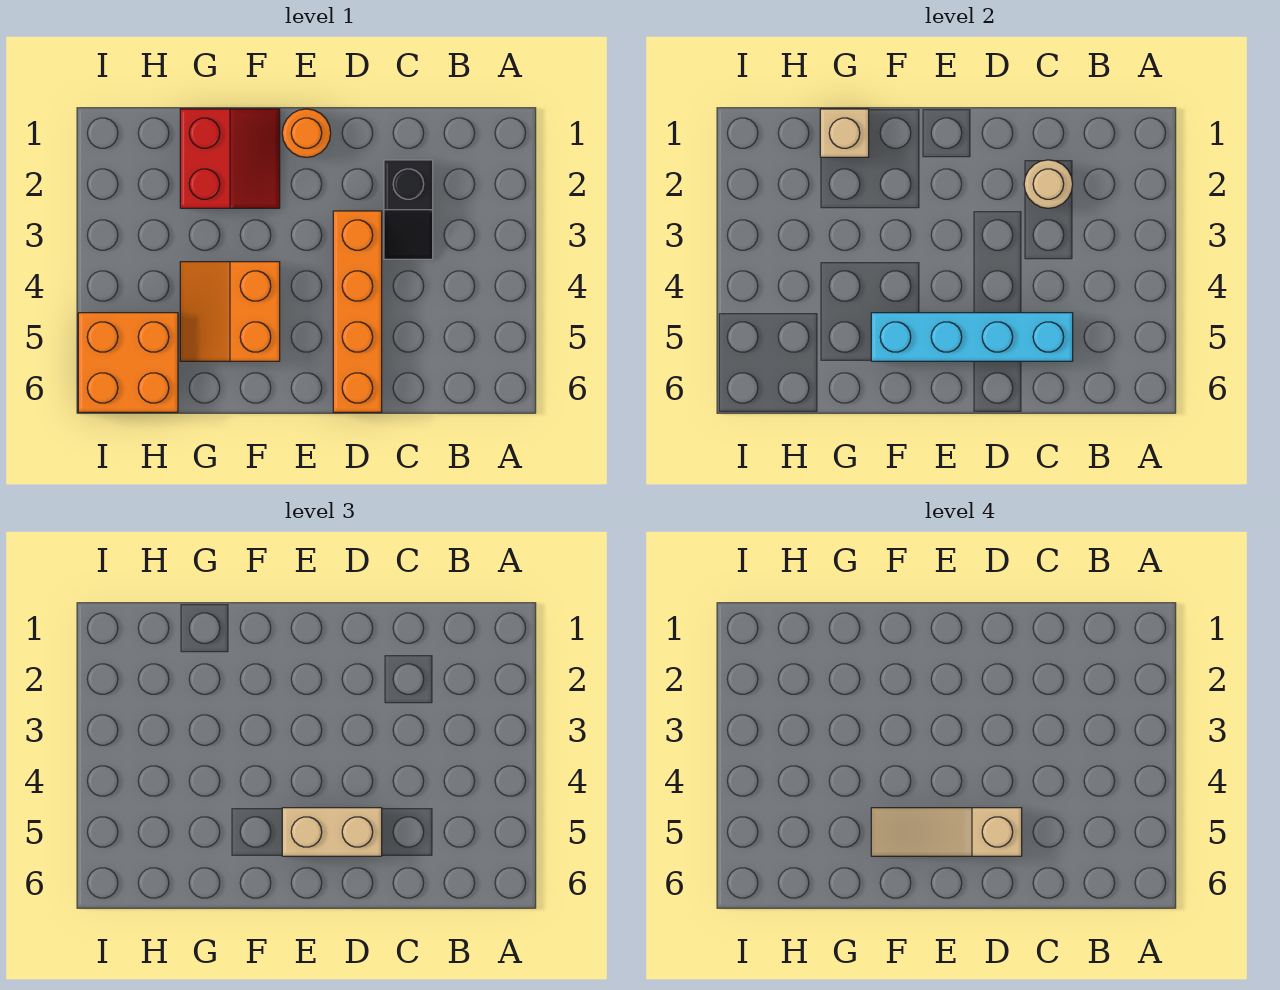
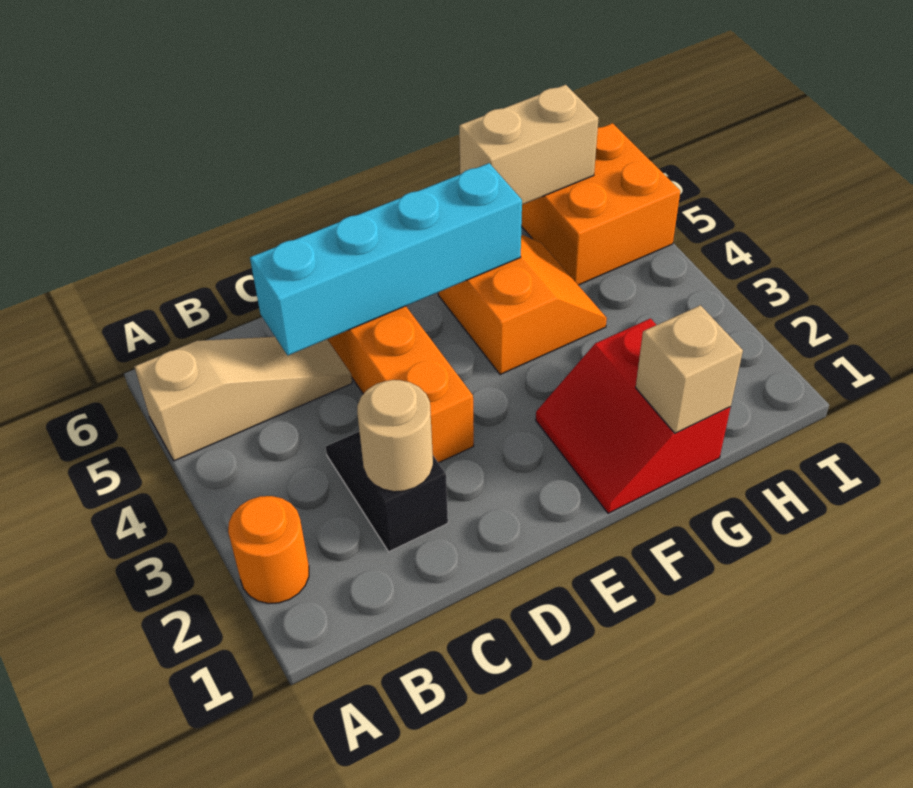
tan 1x2 brick [282,808,382,856] -> tan 1x2 brick moved to [459,85,598,205]
tan 1x3 slope [871,808,1022,856] -> tan 1x3 slope moved to [134,337,352,461]
orange 1x1 round brick [282,109,331,157] -> orange 1x1 round brick moved to [228,496,309,604]

